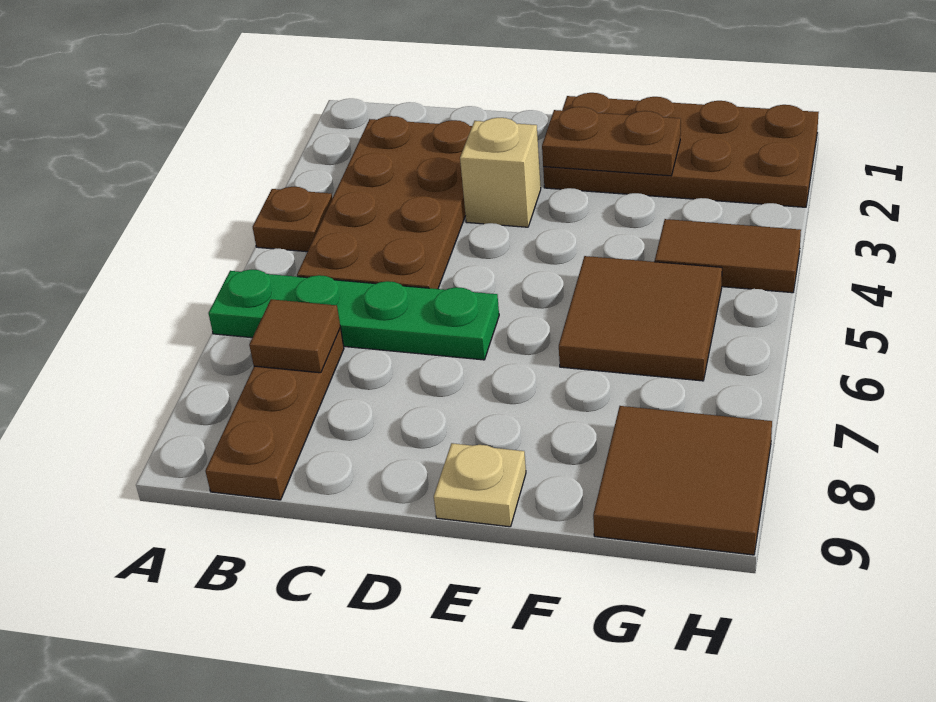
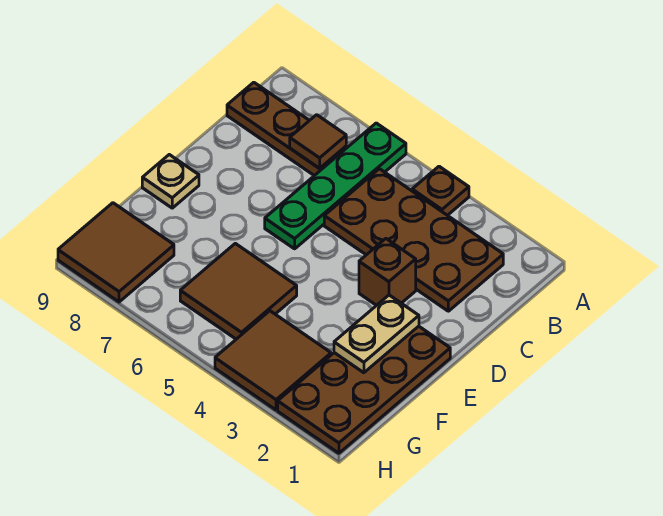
tan 1x1 brick [460,118,541,227] -> brown 1x1 brick [359,239,416,305]
brown 1x2 plate [542,107,681,176] -> tan 1x2 plate [334,295,419,373]
brown 1x2 tile [655,219,801,293] -> brown 2x2 tile [215,311,331,410]

